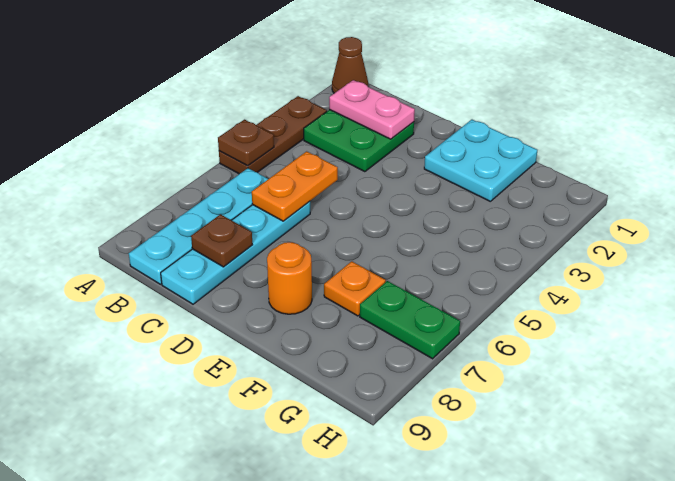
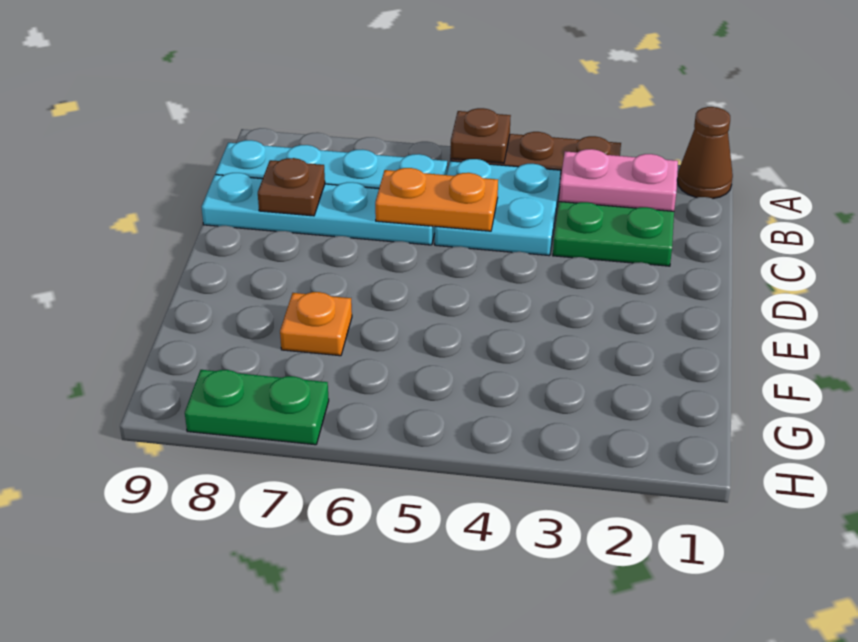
pink 1x2 plate [329,80,415,139] -> pink 1x2 plate turned to [559,149,678,211]
cyan 2x2 plate [424,120,537,201] -> cyan 2x2 plate moved to [435,159,561,256]
orange 1x1 round brick [267,242,312,314] -> none
green 1x2 plate [360,281,460,359] -> green 1x2 plate turned to [185,370,329,445]

